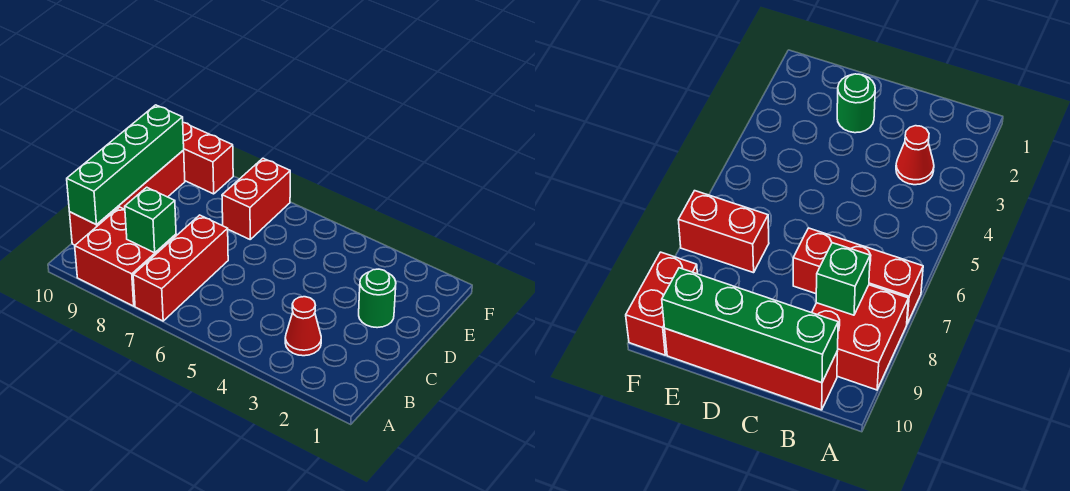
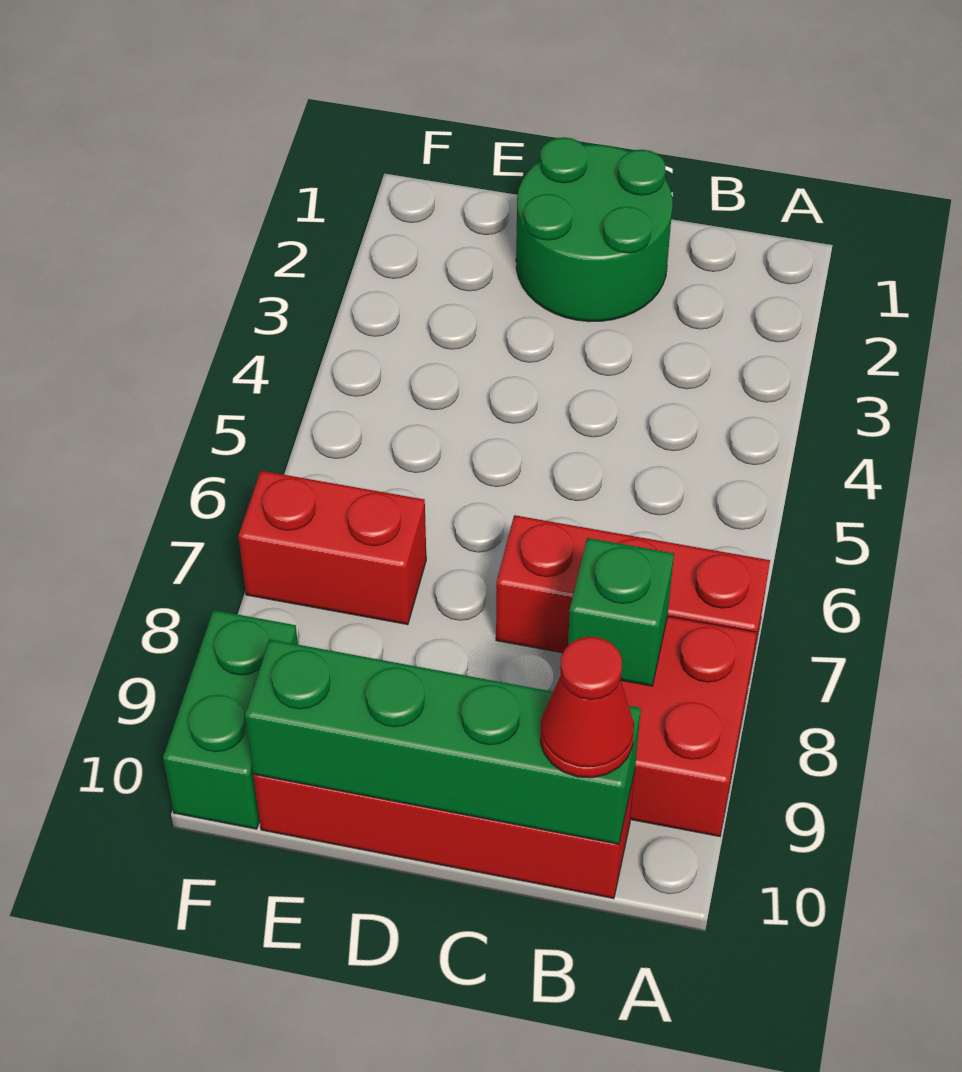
red 1x1 cone [285,297,321,356] -> red 1x1 cone moved to [540,637,634,778]
green 1x1 round brick [359,269,396,328] -> green 2x2 round brick [516,137,673,322]
red 1x2 brick [183,123,233,194] -> green 1x2 brick [163,610,298,829]

